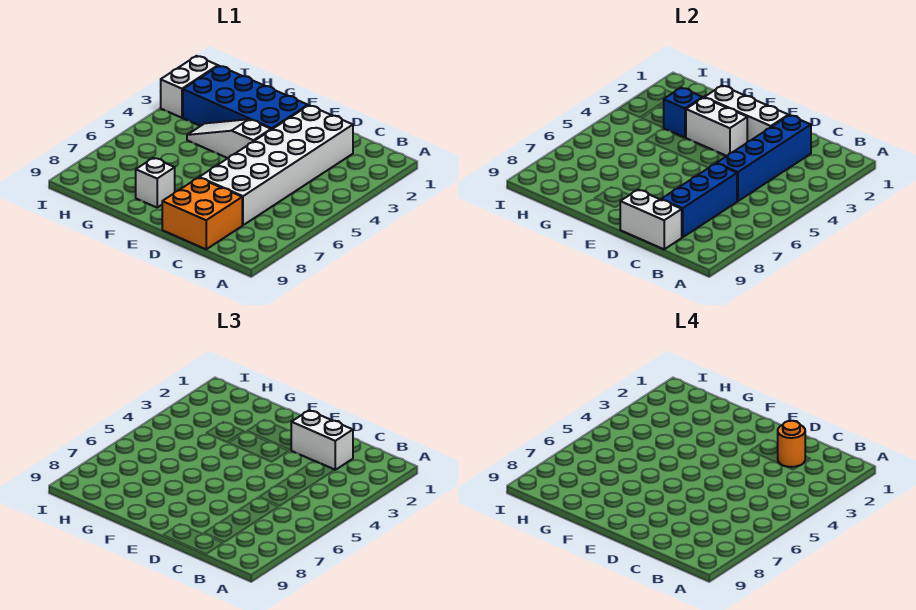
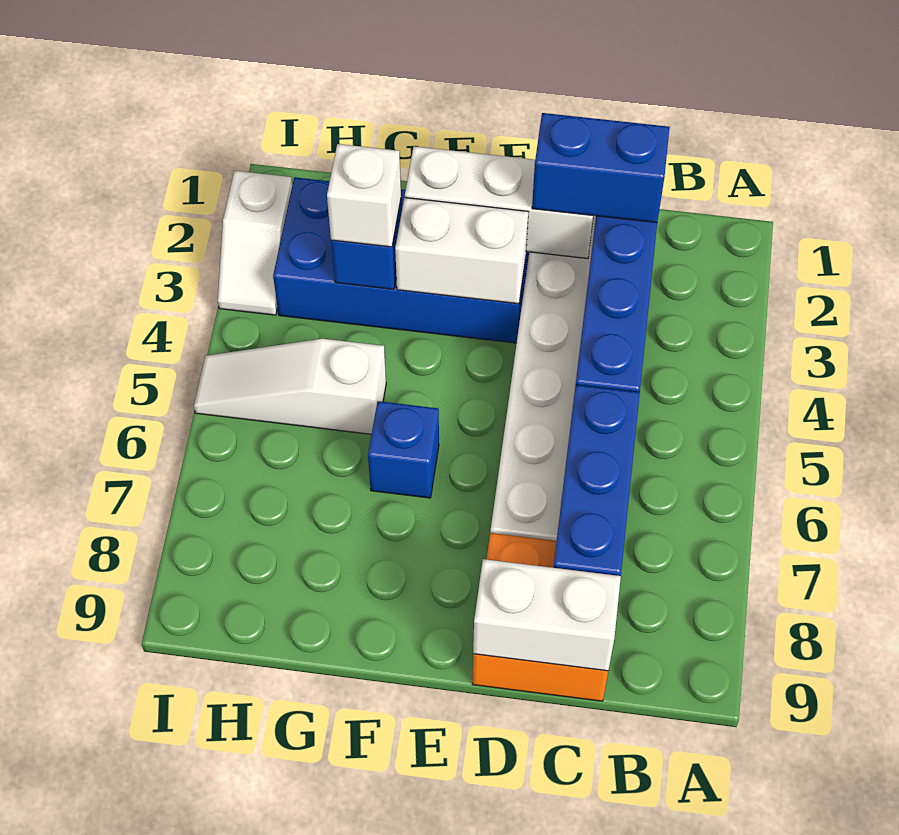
white 1x2 brick [291,410,353,470] -> blue 1x2 brick [532,113,670,223]
orange 1x1 round brick [778,421,805,467] -> none
white 1x3 slope [187,119,271,158] -> white 1x3 slope moved to [194,339,386,434]
none -> blue 1x1 brick [368,401,439,498]
white 1x1 brick [136,158,175,208] -> white 1x1 brick moved to [327,144,401,247]
white 1x2 brick [161,56,218,118] -> white 1x2 slope [218,171,292,315]

